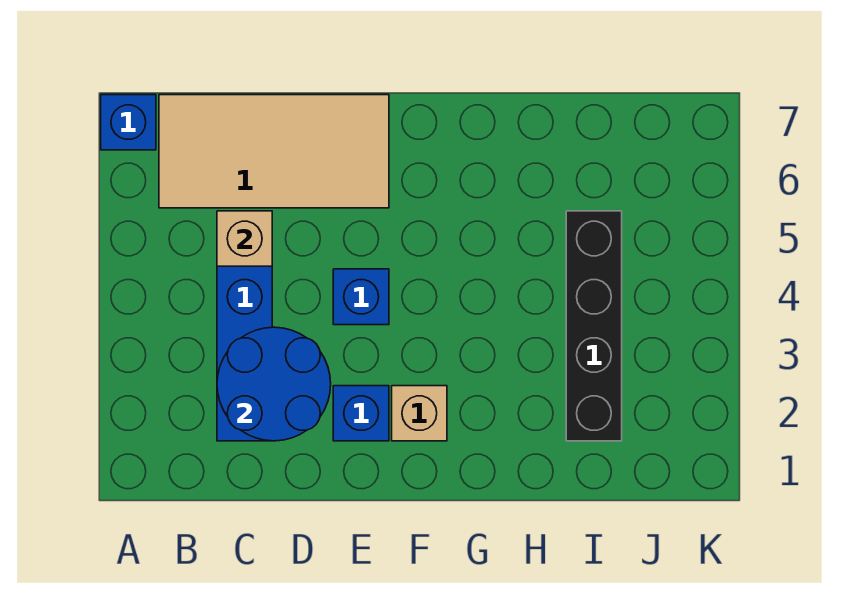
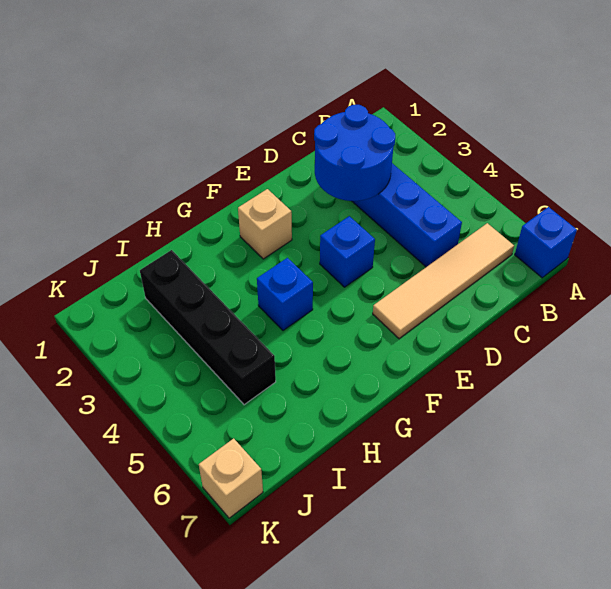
tan 2x4 tile [159,95,389,208] -> tan 1x4 tile [373,223,514,339]
tan 1x1 brick [217,211,272,266] -> tan 1x1 brick moved to [199,438,263,518]
blue 1x1 brick [333,386,389,441] -> blue 1x1 brick moved to [257,258,313,330]

